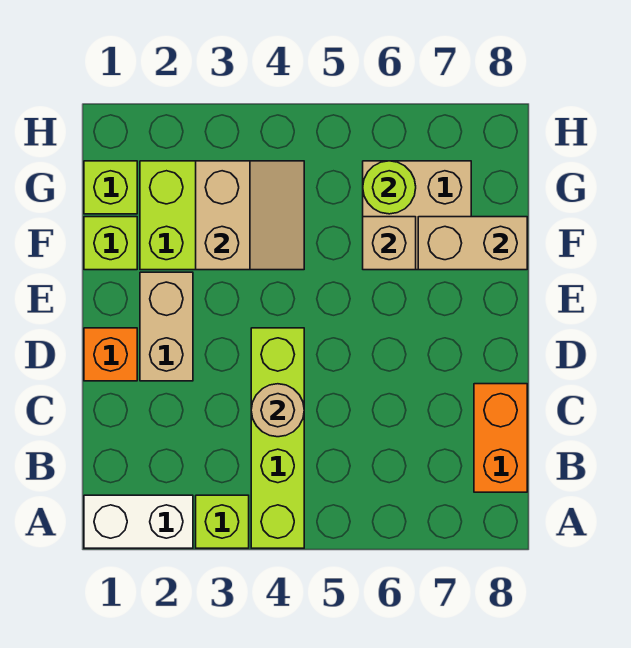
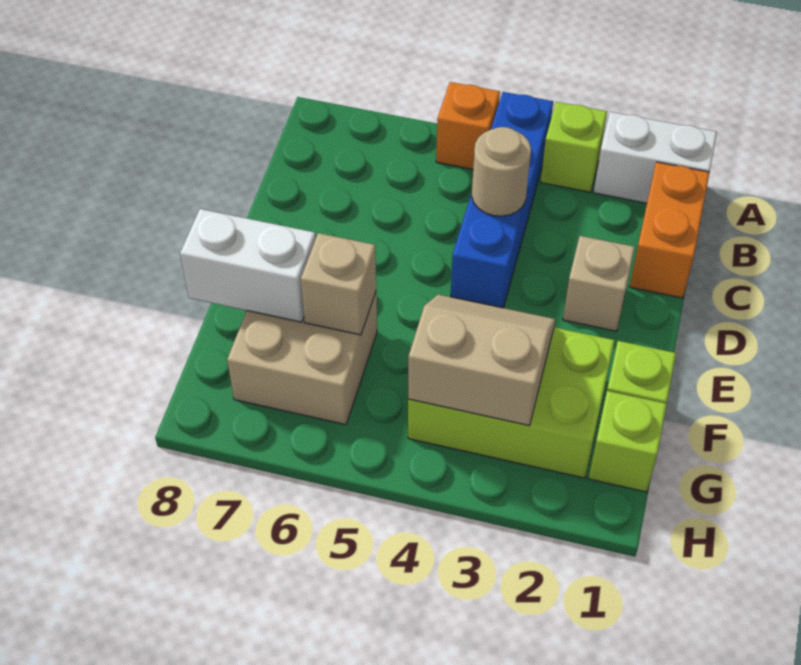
lime 1x4 brick [251,328,304,548] -> blue 1x4 brick [451,92,553,308]
orange 1x2 brick [474,384,527,492] -> orange 1x2 brick moved to [629,162,710,298]
orange 1x1 brick [84,328,137,381] -> orange 1x1 brick moved to [436,82,500,169]
tan 1x2 brick [140,272,193,381] -> tan 1x1 brick [563,236,635,331]
tan 2x2 slope [196,161,304,270] -> tan 2x2 slope turned to [408,295,555,426]
tan 1x2 brick [418,217,527,270] -> white 1x2 brick [180,209,316,322]
lime 1x1 round brick [363,161,416,214] -> none

